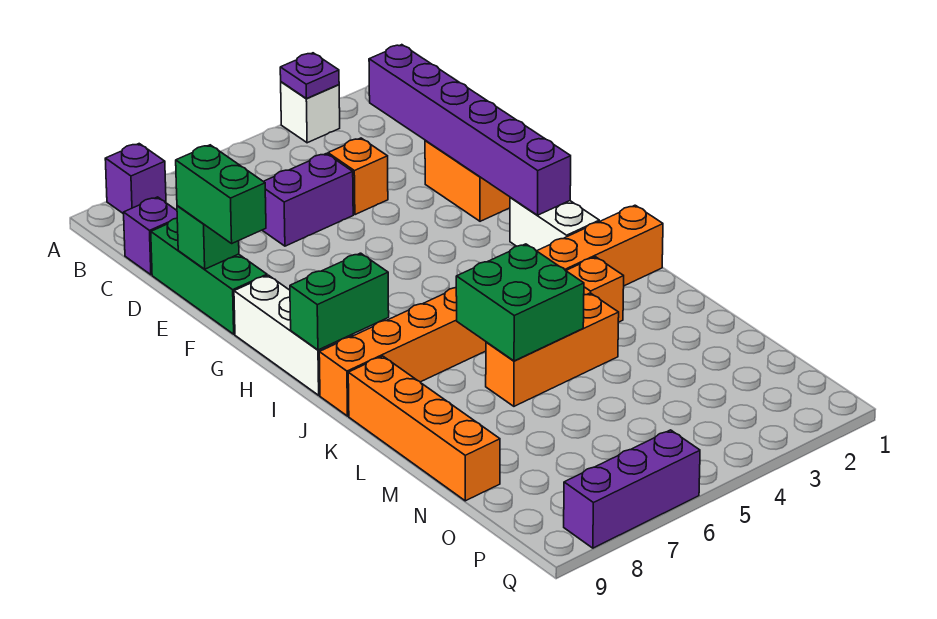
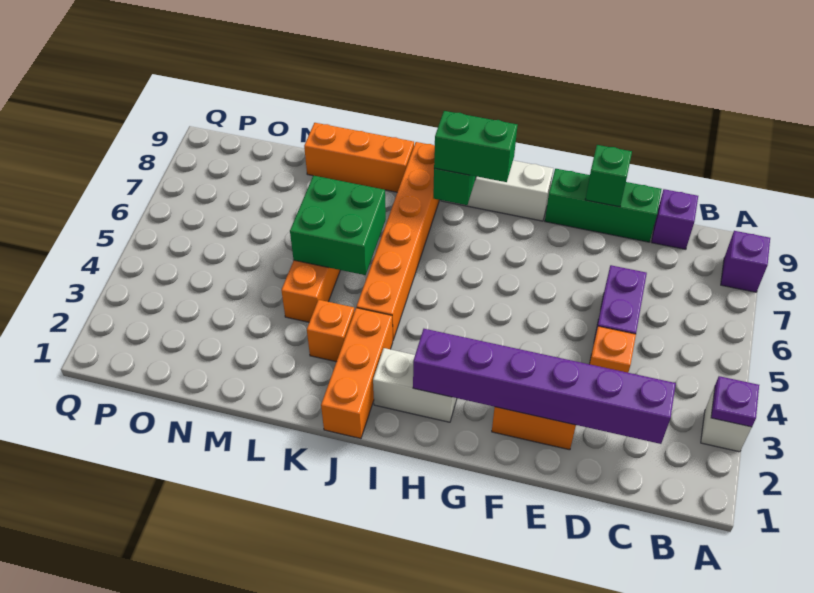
green 1x2 brick [176,145,266,243] -> green 1x2 brick moved to [434,111,517,182]
orange 1x4 brick [348,356,500,501] -> orange 1x3 brick [304,123,414,192]
purple 1x3 brick [564,430,700,548] -> none

